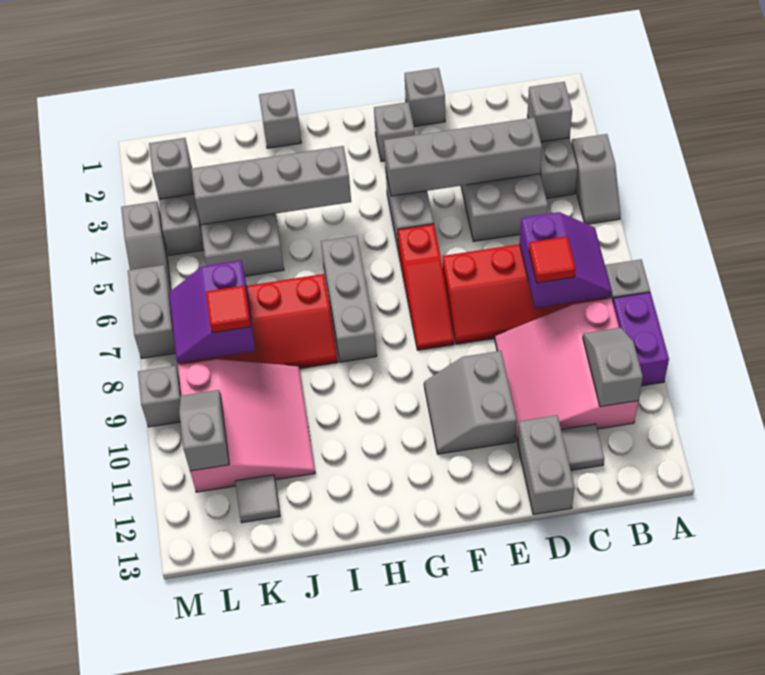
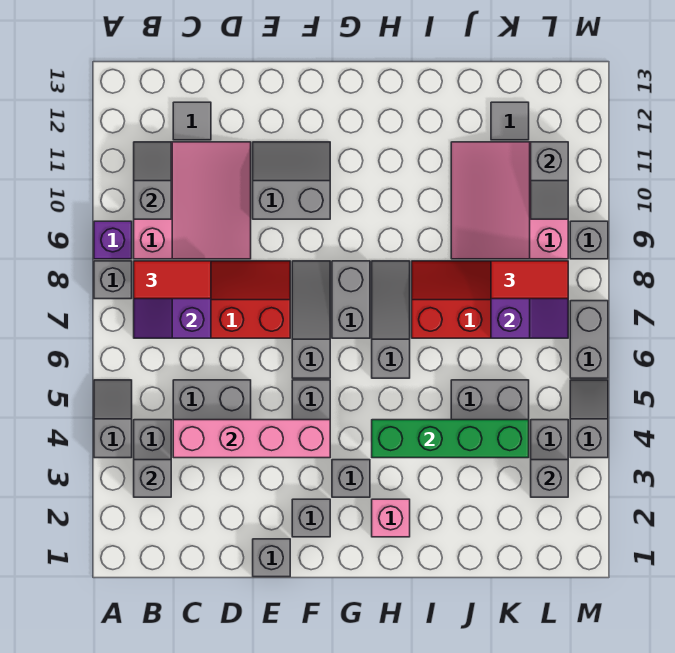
purple 1x2 brick [613,292,669,386] -> purple 1x1 brick [94,221,132,259]
grey 1x2 slope [583,328,643,407] -> grey 1x2 slope turned to [134,142,171,219]
grey 1x4 brick [384,118,542,196] -> pink 1x4 brick [173,420,330,458]
red 1x1 tile [529,237,576,283] -> red 1x2 tile [134,261,211,299]
grey 1x2 brick [518,415,575,515] -> grey 1x2 brick moved to [332,261,370,338]
grey 2x2 slope [424,351,517,454] -> grey 2x2 slope turned to [253,142,330,219]
red 1x3 slope [398,224,454,350] -> grey 1x3 slope [292,261,330,378]
none -> pink 1x1 brick [372,499,410,537]
grey 1x4 brick [191,146,351,225] -> green 1x4 brick [372,420,529,458]
grey 1x3 brick [321,236,377,362] -> grey 1x3 slope [372,261,410,378]
grey 1x1 brick [259,89,301,148] -> grey 1x1 brick moved to [332,460,370,497]
red 1x1 tile [206,286,251,333] -> red 1x2 tile [491,261,568,299]

